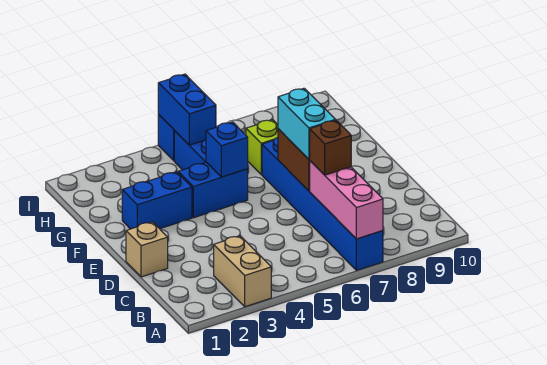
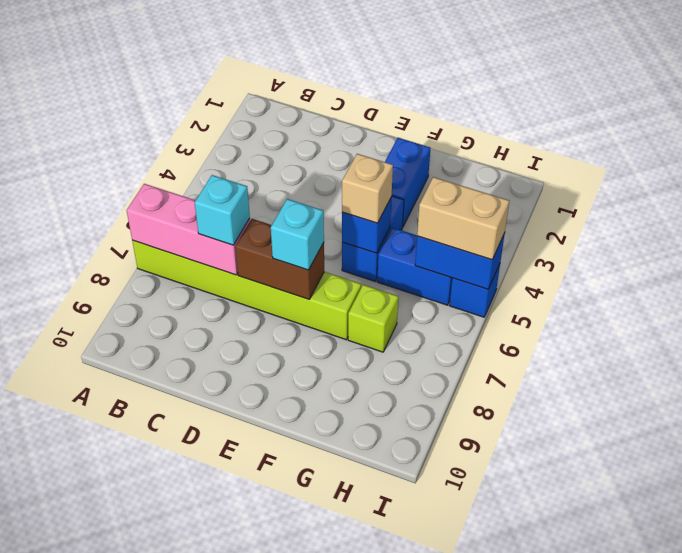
tan 1x2 brick [214,236,271,307] -> tan 1x2 brick moved to [417,177,509,260]
blue 1x6 brick [262,137,383,270] -> lime 1x6 brick [132,240,361,340]
brown 1x1 brick [310,120,351,175] -> cyan 1x1 brick [195,175,250,245]
tan 1x1 brick [126,222,168,277] -> tan 1x1 brick moved to [342,154,393,223]
cyan 1x2 brick [278,88,335,159] -> cyan 1x1 brick [271,199,324,270]

